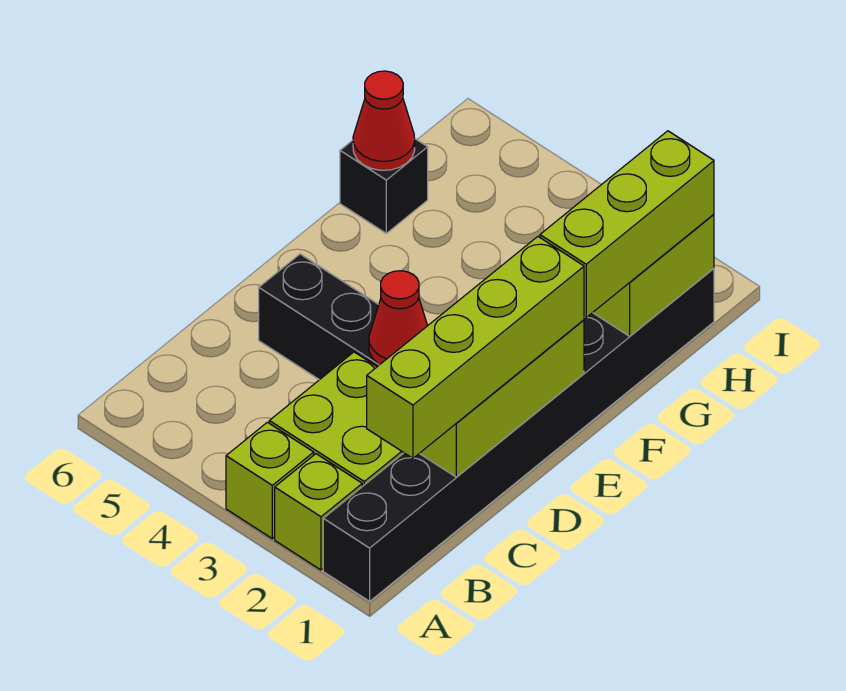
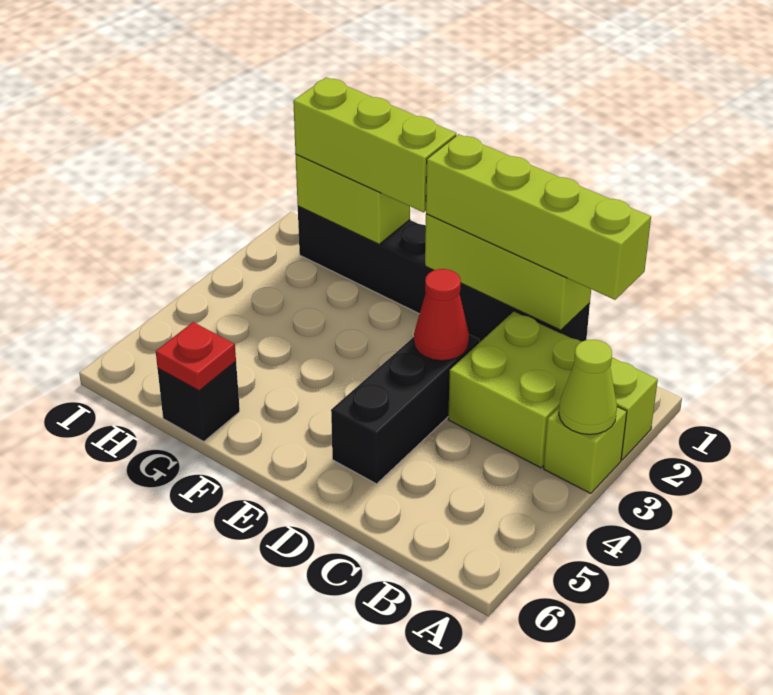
black 1x8 brick [323,268,714,601] -> black 1x6 brick [298,206,590,343]
none -> lime 1x1 cone [559,339,617,434]
red 1x1 cone [353,71,415,170] -> red 1x1 plate [156,322,236,391]

